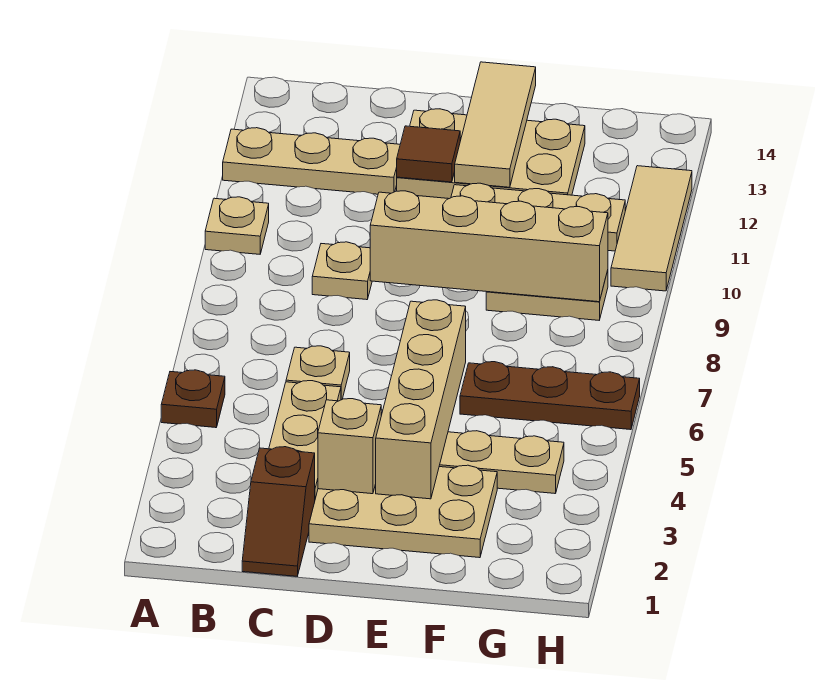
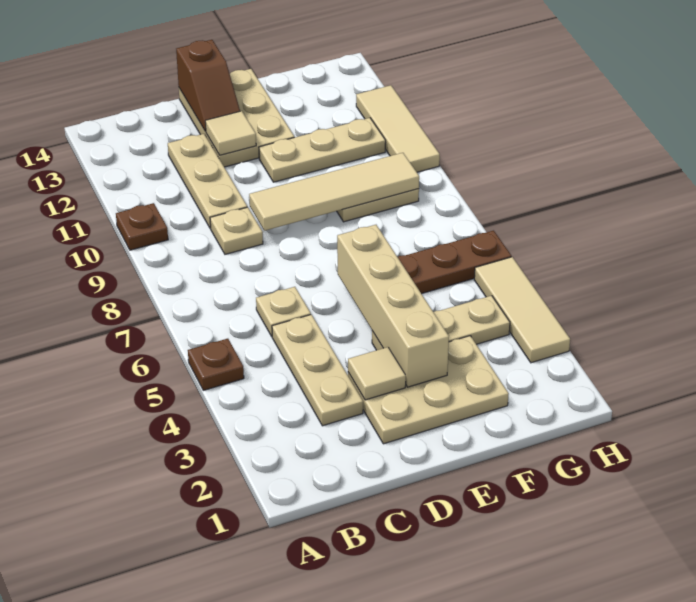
tan 1x1 plate [205,197,269,254] -> brown 1x1 plate [116,203,168,250]
tan 1x3 plate [223,128,400,194] -> tan 1x3 plate turned to [168,134,247,228]
brown 1x2 slope [242,447,315,576] -> brown 1x2 slope moved to [176,40,240,131]
tan 1x1 brick [318,399,381,494] -> tan 1x1 tile [348,347,406,400]
tan 1x4 brick [370,191,608,302] -> tan 1x4 tile [249,153,419,231]
tan 2x3 plate [397,109,585,199] -> tan 2x3 plate turned to [179,69,294,167]
brown 1x1 tile [397,126,460,182] -> tan 1x1 tile [205,111,256,155]
tan 1x3 tile [455,62,536,187] -> tan 1x3 tile moved to [474,257,570,363]

